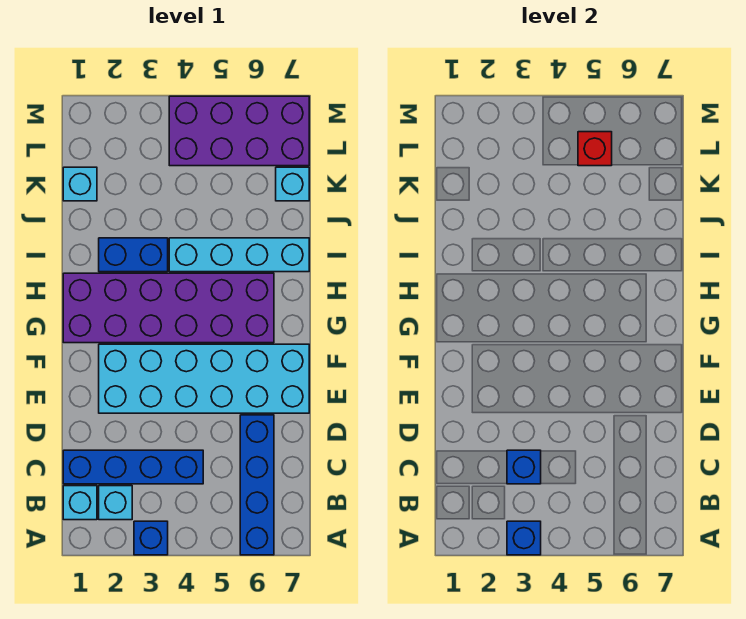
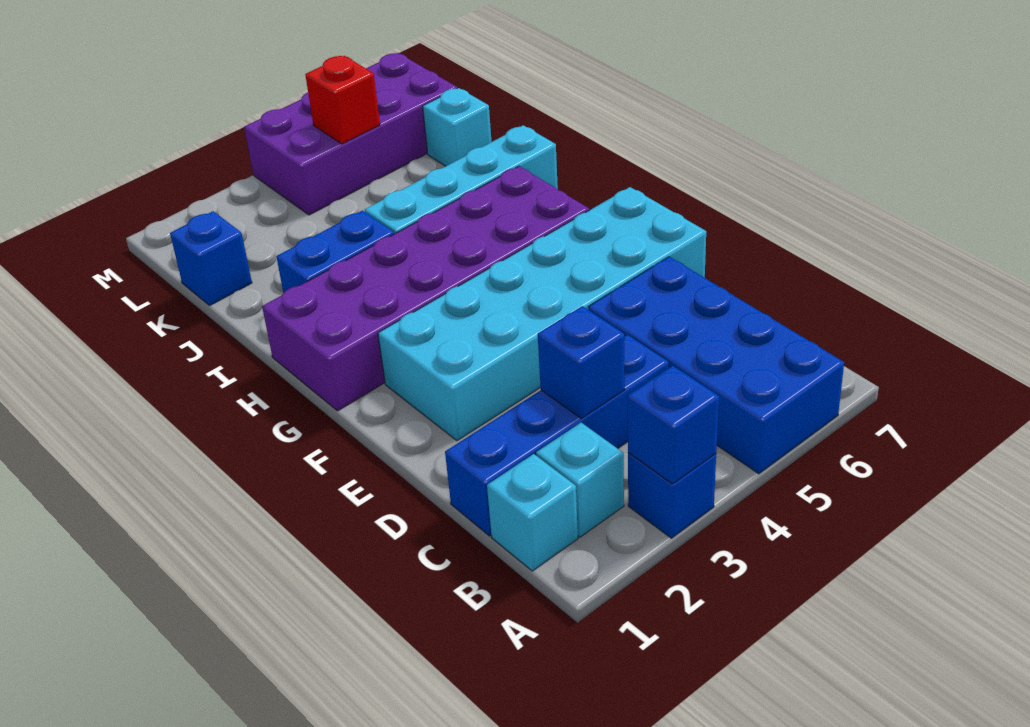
blue 1x4 brick [240,415,274,555] -> blue 2x4 brick [589,257,844,474]
cyan 1x1 brick [63,167,97,201] -> blue 1x1 brick [170,211,252,305]

